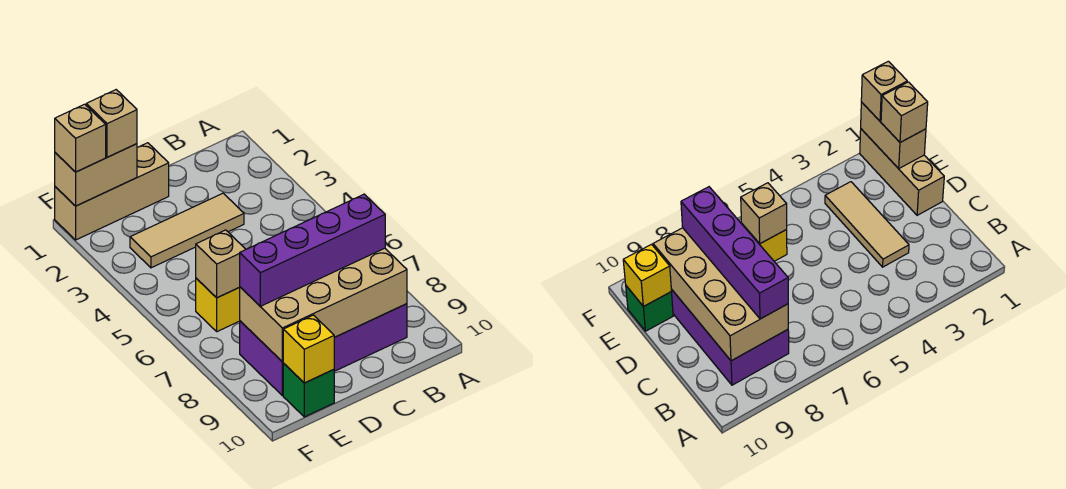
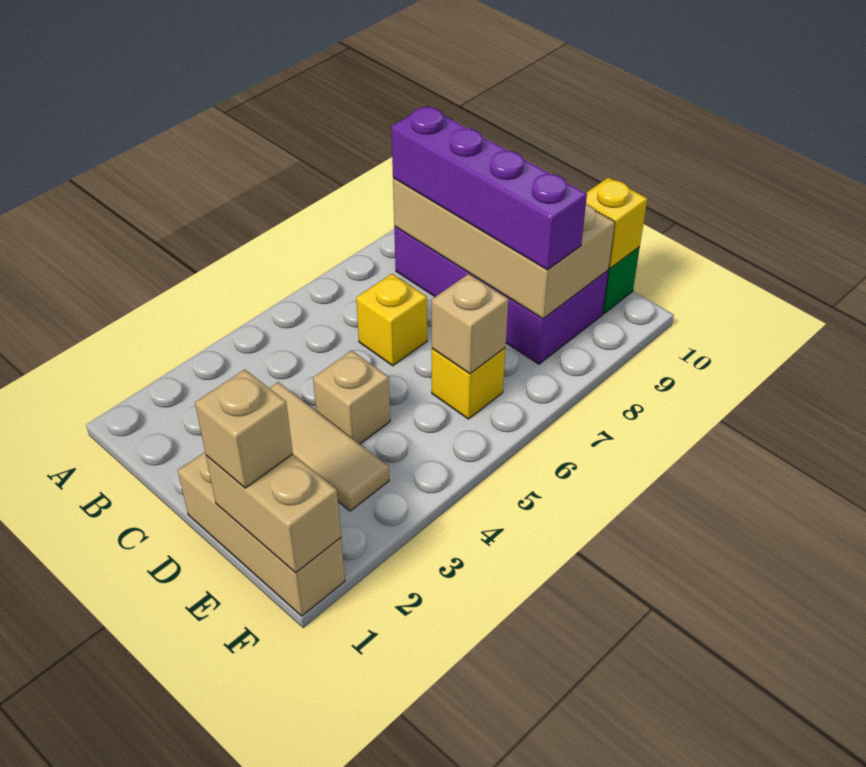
none -> yellow 1x1 brick [356,274,427,366]
tan 1x1 brick [55,104,106,172] -> tan 1x1 brick moved to [313,351,390,444]

